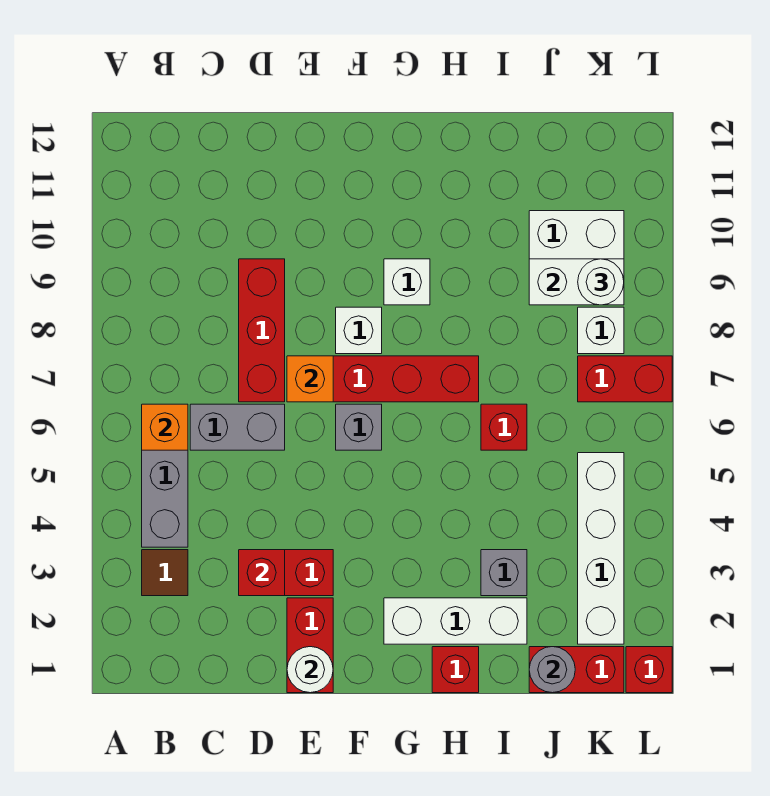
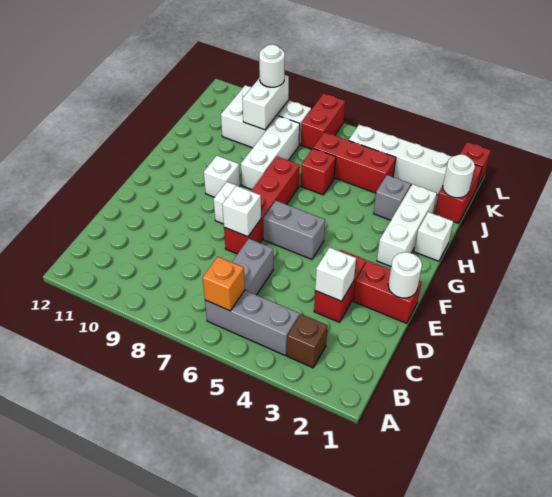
brown 1x1 tile [142,550,188,596] -> brown 1x1 brick [287,314,328,368]
red 1x1 brick [239,550,285,596] -> white 1x1 brick [315,247,356,301]
red 1x3 brick [239,259,285,402] -> red 1x3 brick moved to [313,132,396,193]
orange 1x1 brick [287,356,333,402] -> white 1x1 brick [222,186,261,237]
grey 1x1 brick [336,404,382,450] -> grey 1x2 brick [263,201,325,259]
red 1x1 brick [432,647,479,693] -> white 1x1 brick [414,212,453,261]
none -> white 1x3 brick [241,116,300,189]
grey 1x1 round brick [529,647,575,693] -> white 1x1 round brick [443,154,475,198]

